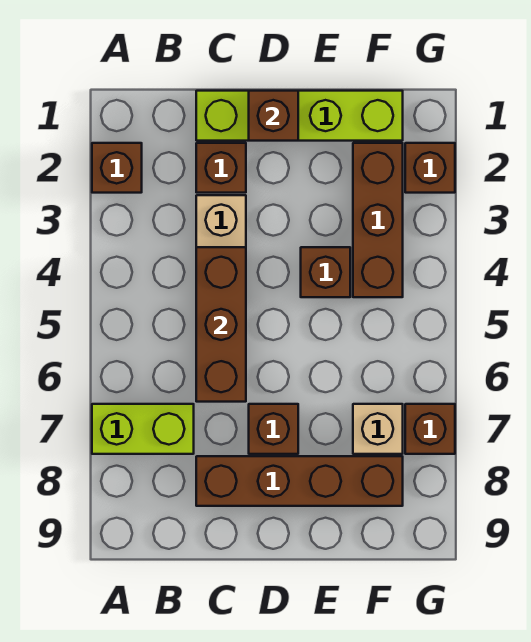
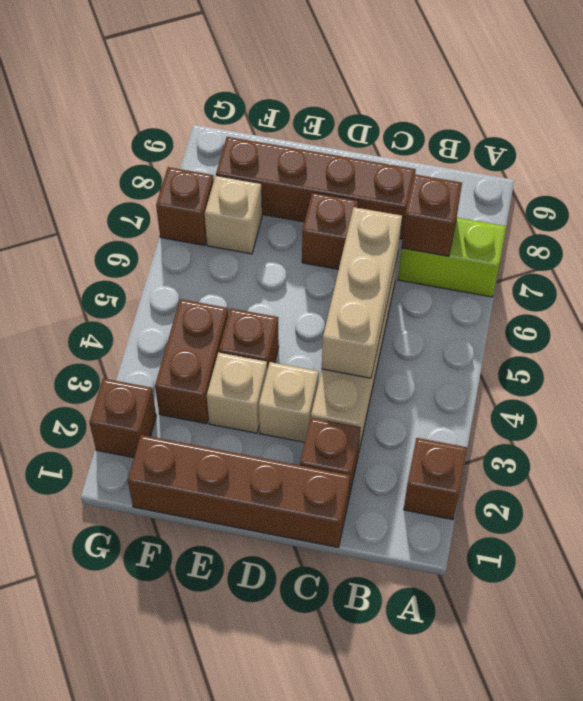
lime 1x4 brick [196,91,403,141] -> brown 1x4 brick [128,435,350,547]
brown 1x3 brick [196,247,246,402] -> tan 1x3 brick [322,207,402,378]
brown 1x1 brick [249,91,298,141] -> brown 1x1 brick moved to [401,174,462,256]
none -> tan 1x1 brick [259,362,319,442]
none -> tan 1x1 brick [207,352,267,433]
brown 1x3 brick [353,143,403,297] -> brown 1x2 brick [155,299,228,424]

